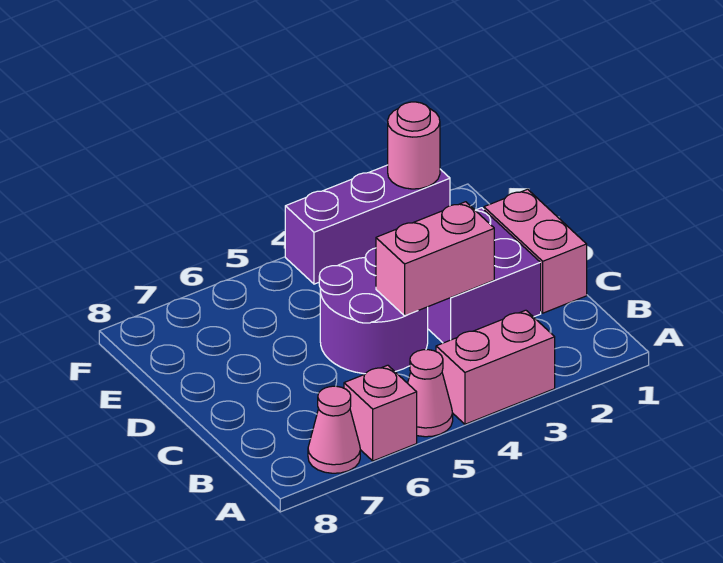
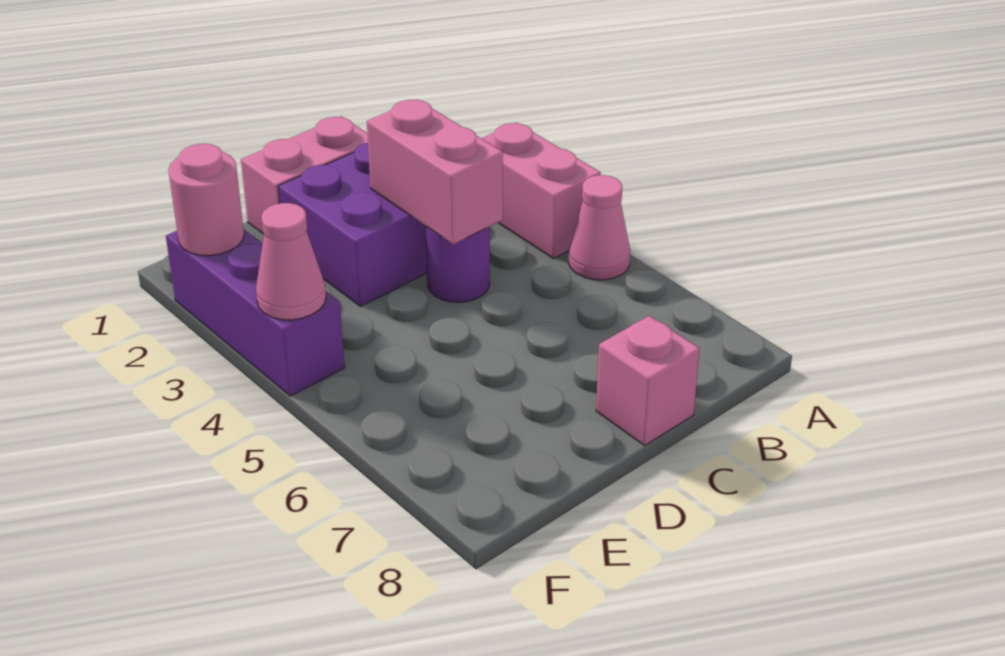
pink 1x1 brick [344,365,417,461] -> pink 1x1 brick moved to [596,316,700,445]
pink 1x1 cone [308,386,360,473] -> pink 1x1 cone moved to [256,203,326,320]
purple 2x2 round brick [319,248,428,374] -> purple 1x1 round brick [425,226,490,302]

